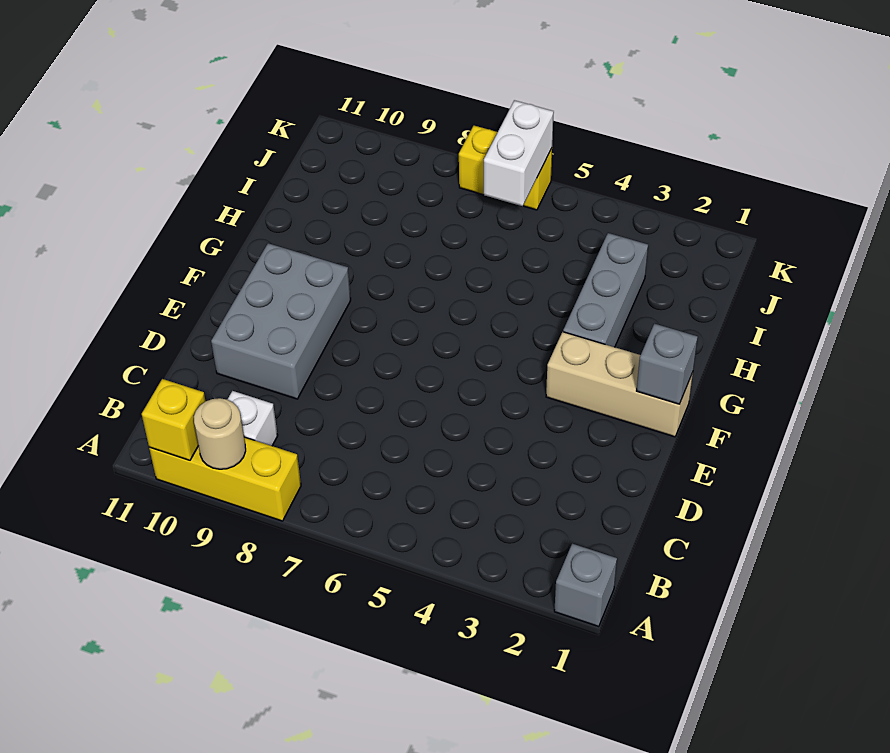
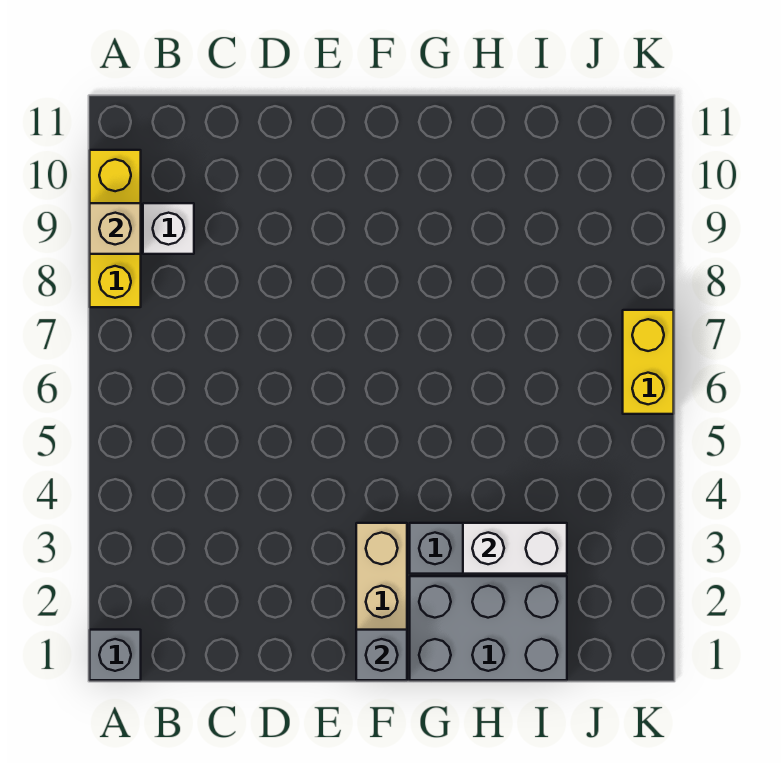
tan 1x1 round brick [194,398,246,469] -> tan 1x1 brick [90,203,141,254]
yellow 1x1 brick [142,379,206,460] -> none
grey 2x3 brick [211,243,351,399] -> grey 2x3 brick moved to [410,576,567,680]
white 1x2 brick [484,100,554,206] -> white 1x2 brick moved to [463,523,567,574]

